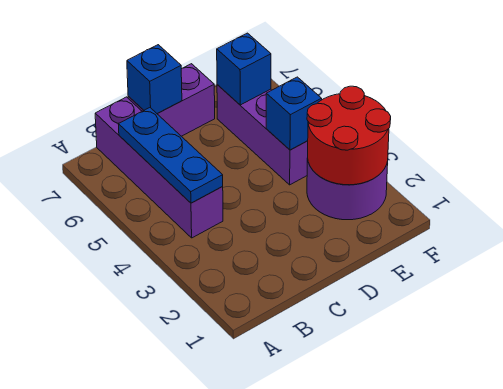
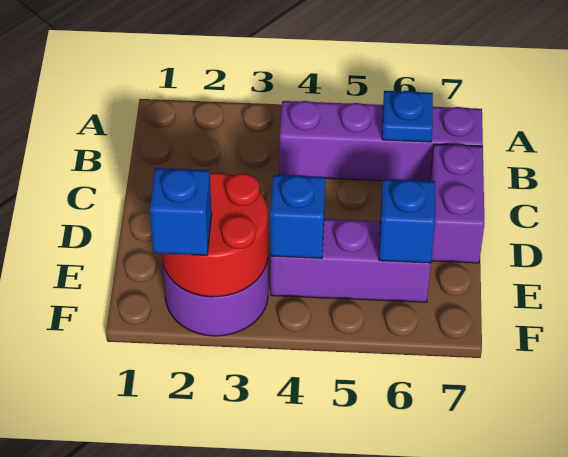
blue 1x3 plate [118,108,223,203] -> blue 1x1 plate [382,91,433,142]
blue 1x1 brick [127,45,182,114] -> blue 1x1 brick moved to [150,168,212,255]

